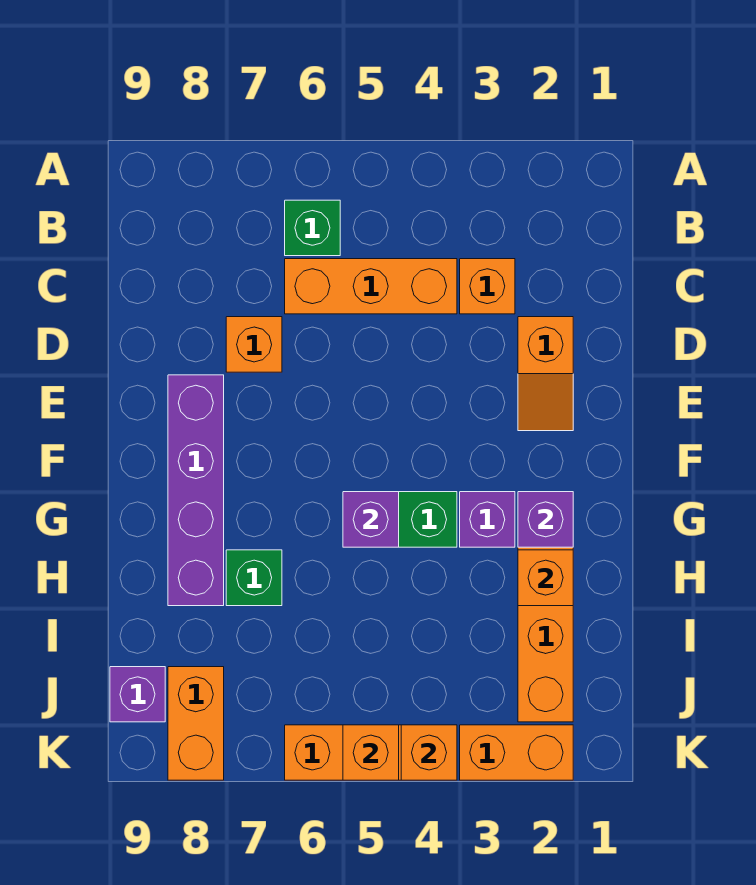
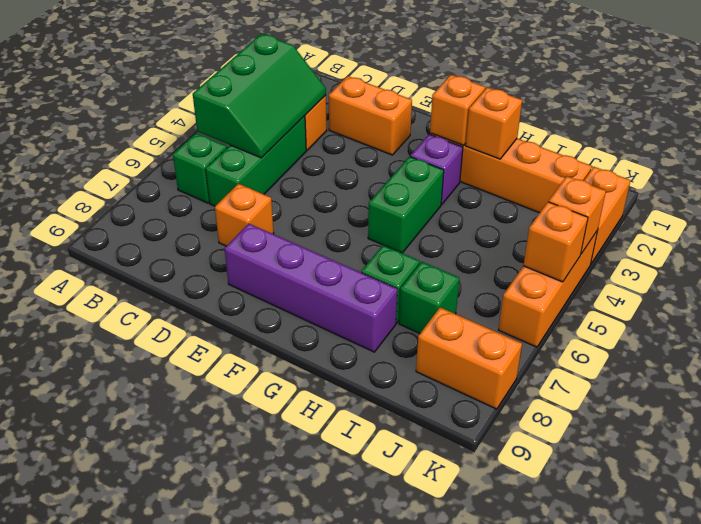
none -> green 2x3 slope [193,34,326,158]
orange 1x3 brick [285,259,457,314] -> green 1x3 brick [206,116,306,206]
orange 1x2 slope [518,317,573,431] -> orange 1x2 brick [329,76,412,155]
purple 1x1 brick [518,492,573,547] -> orange 1x1 brick [430,75,485,146]
purple 1x1 brick [343,492,399,547] -> none
none -> green 1x1 brick [399,262,459,333]
purple 1x1 brick [110,667,165,722] -> none

